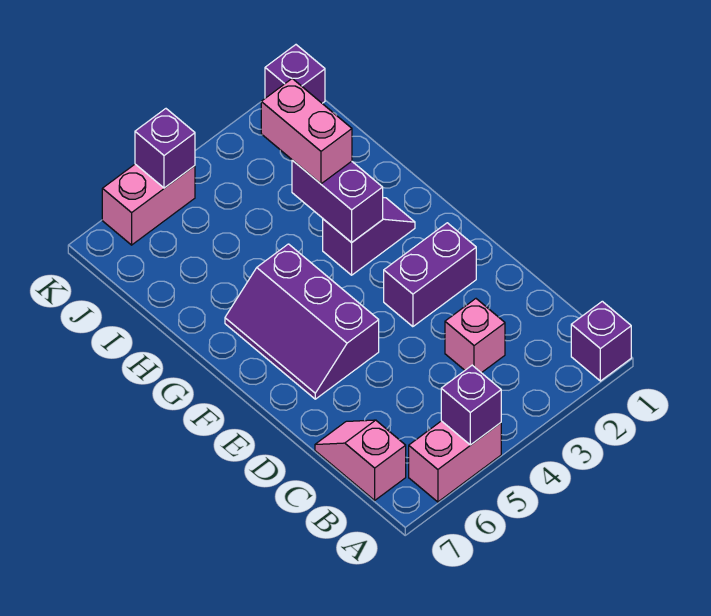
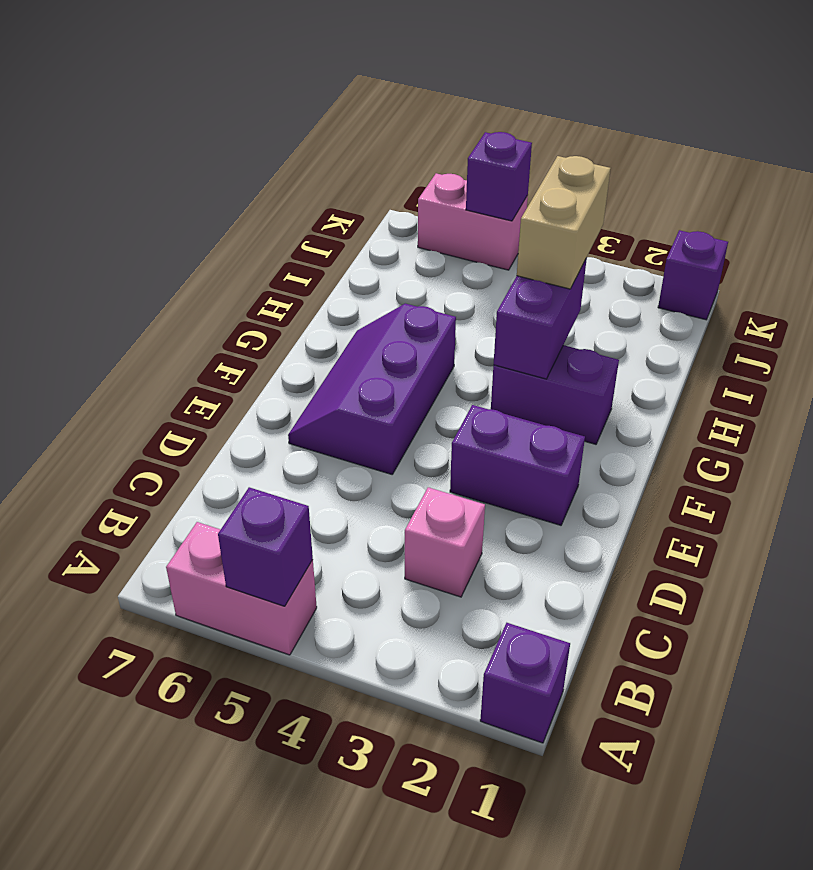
pink 1x2 slope [315,420,406,500] -> none
purple 1x2 slope [323,198,415,275] -> purple 1x2 brick [491,345,619,444]
pink 1x2 brick [261,79,352,184] -> tan 1x2 brick [517,156,611,289]

